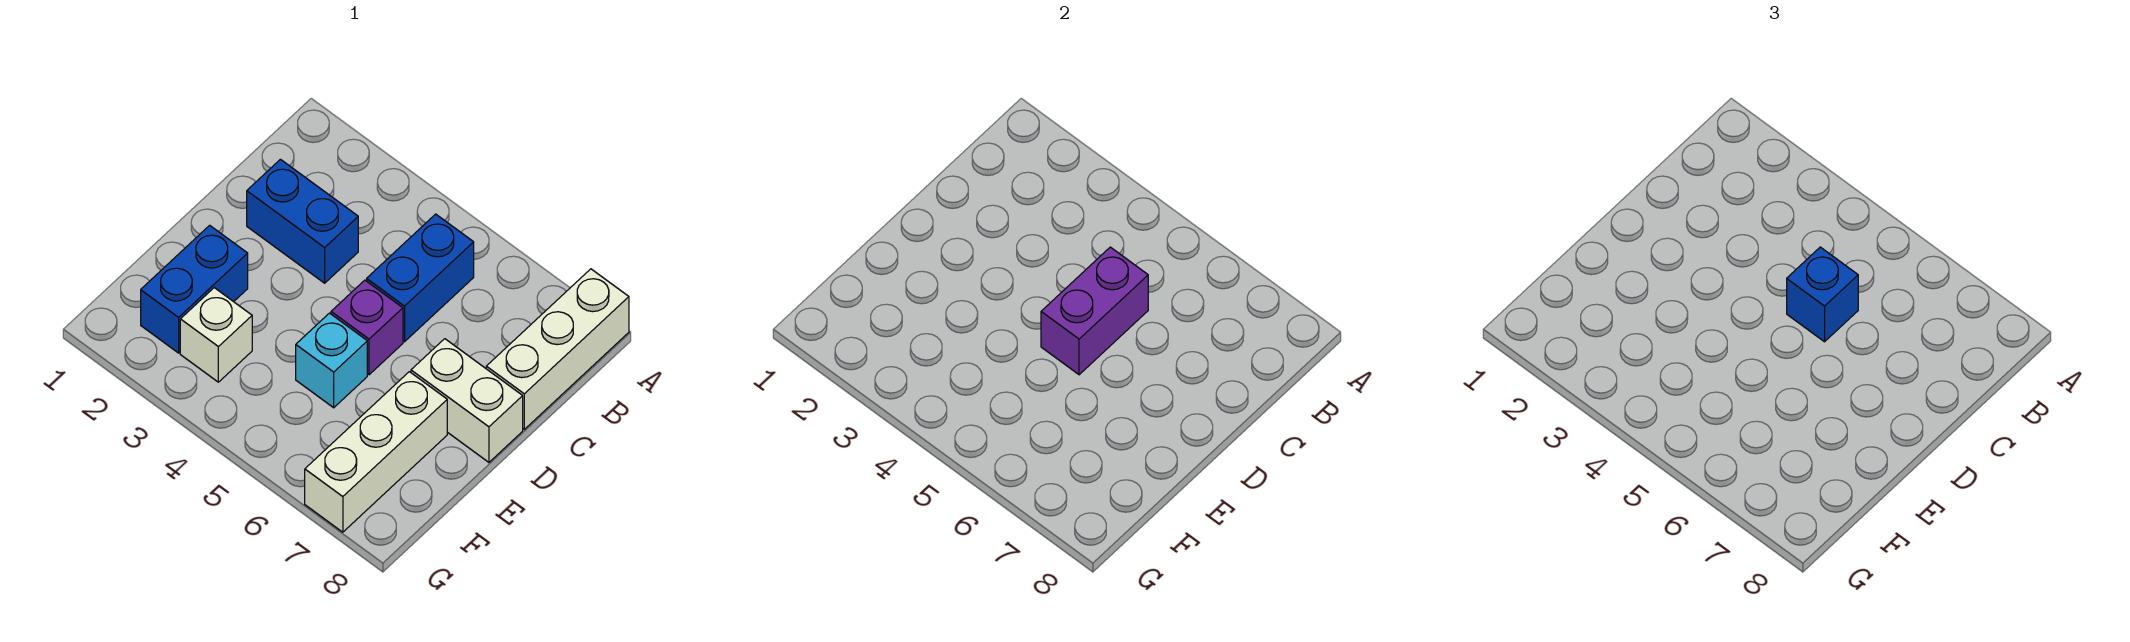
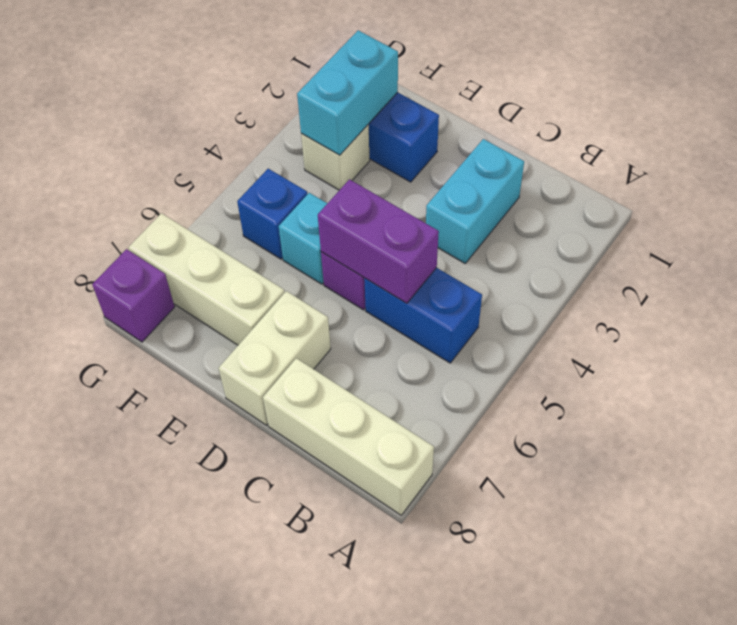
blue 1x2 brick [247,159,358,283] -> cyan 1x2 brick [426,139,524,263]
blue 1x1 brick [1787,247,1858,342] -> blue 1x1 brick moved to [237,169,307,259]
none -> cyan 1x2 brick [297,30,398,155]
none -> purple 1x1 brick [92,249,175,342]

